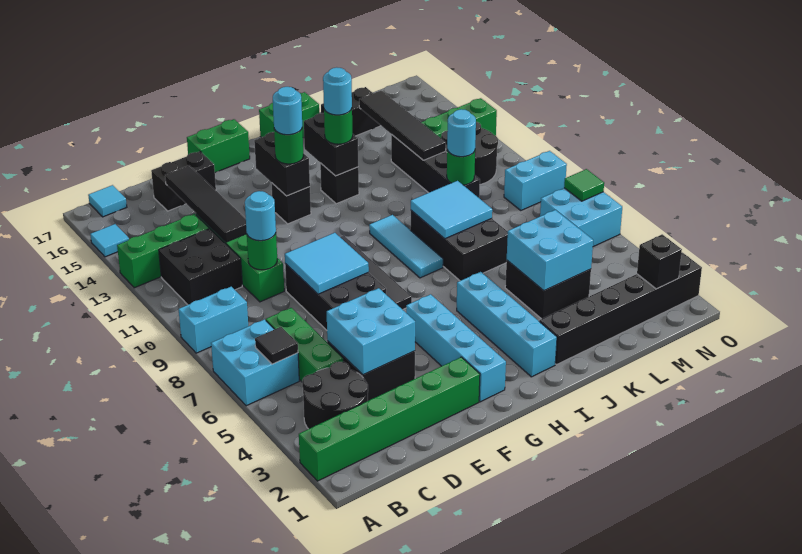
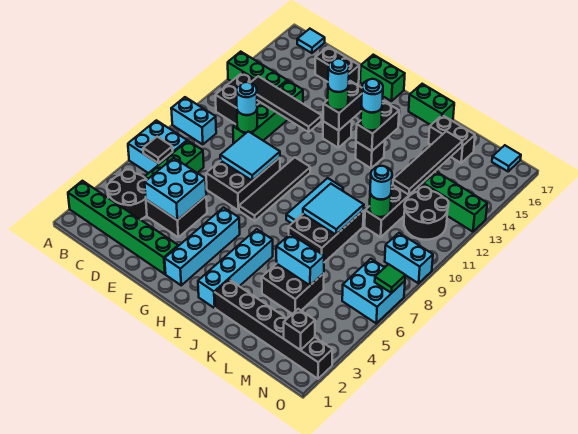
cyan 1x1 tile [90,224,129,257] -> cyan 1x1 tile moved to [492,145,521,171]
black 1x4 tile [165,166,247,242] -> black 1x4 tile turned to [251,76,322,132]
cyan 2x2 brick [507,210,593,291] -> cyan 1x2 brick [276,234,324,285]

